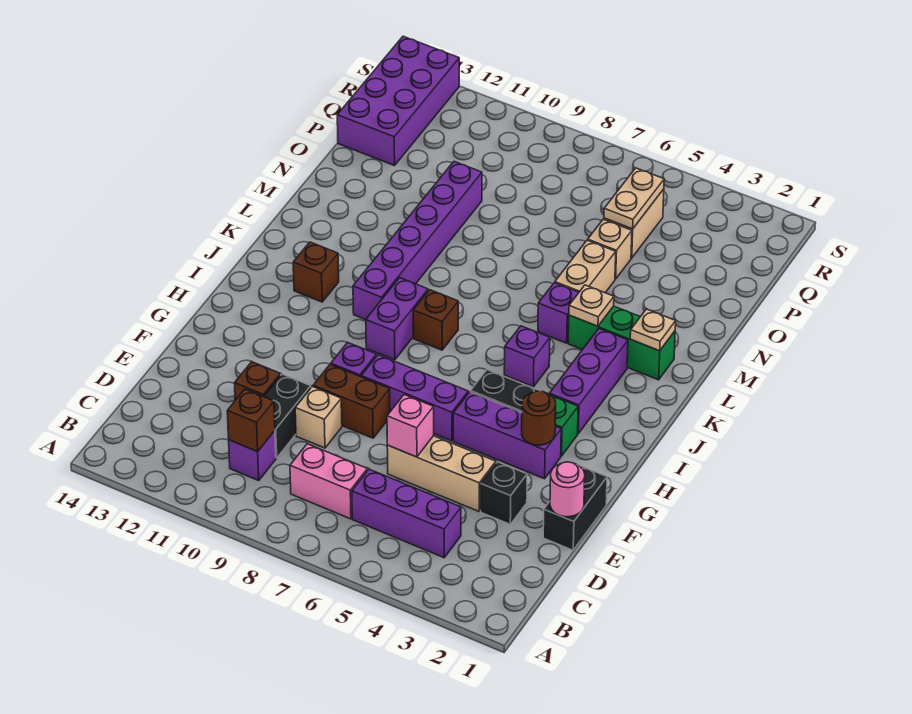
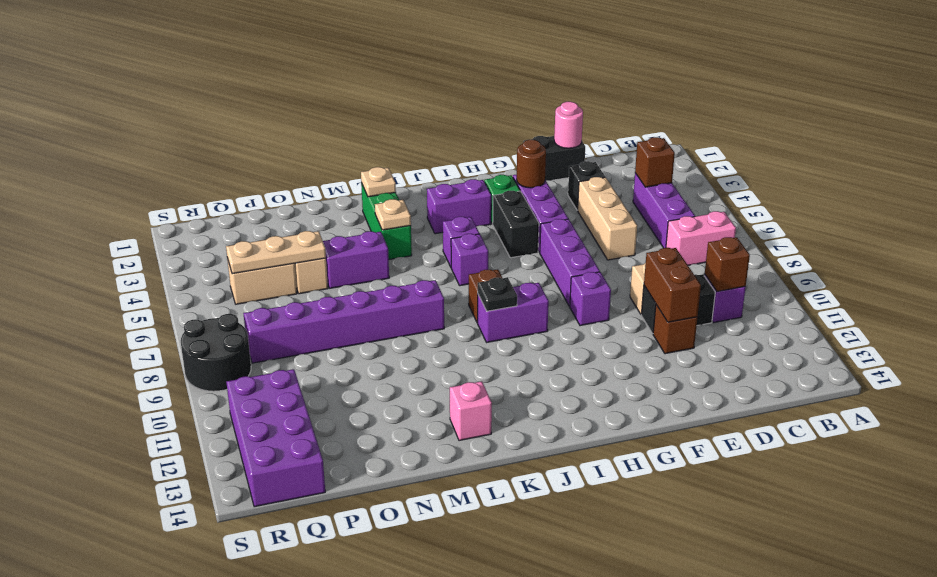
pink 1x2 brick [290,444,367,519] -> pink 1x2 brick turned to [666,211,736,265]
pink 1x1 brick [387,395,434,457] -> pink 1x1 brick moved to [450,381,492,441]
brown 1x2 brick [313,364,390,438] -> brown 1x2 brick moved to [644,248,701,322]
purple 1x3 brick [549,329,628,434] -> purple 1x2 brick [427,179,491,234]
none -> black 1x1 plate [477,277,517,311]
purple 1x6 brick [353,161,482,320] -> purple 1x6 brick moved to [243,280,444,363]
brown 1x1 brick [293,242,339,302] -> brown 1x1 brick moved to [635,137,675,187]
purple 1x1 brick [538,283,579,343] -> purple 1x1 brick moved to [451,234,488,286]
tan 1x2 brick [555,240,616,293] -> purple 1x2 brick [323,231,389,288]
tan 1x2 plate [604,168,664,229] -> tan 1x3 plate [226,231,326,274]
purple 2x4 brick [337,36,459,166] -> purple 2x4 brick turned to [226,369,325,507]
none -> black 2x2 round brick [181,314,251,391]

